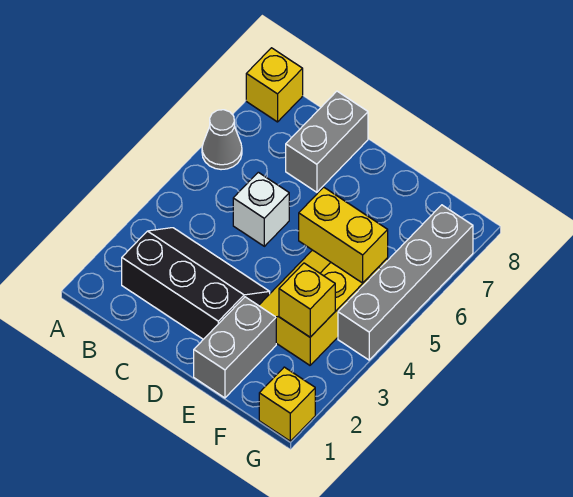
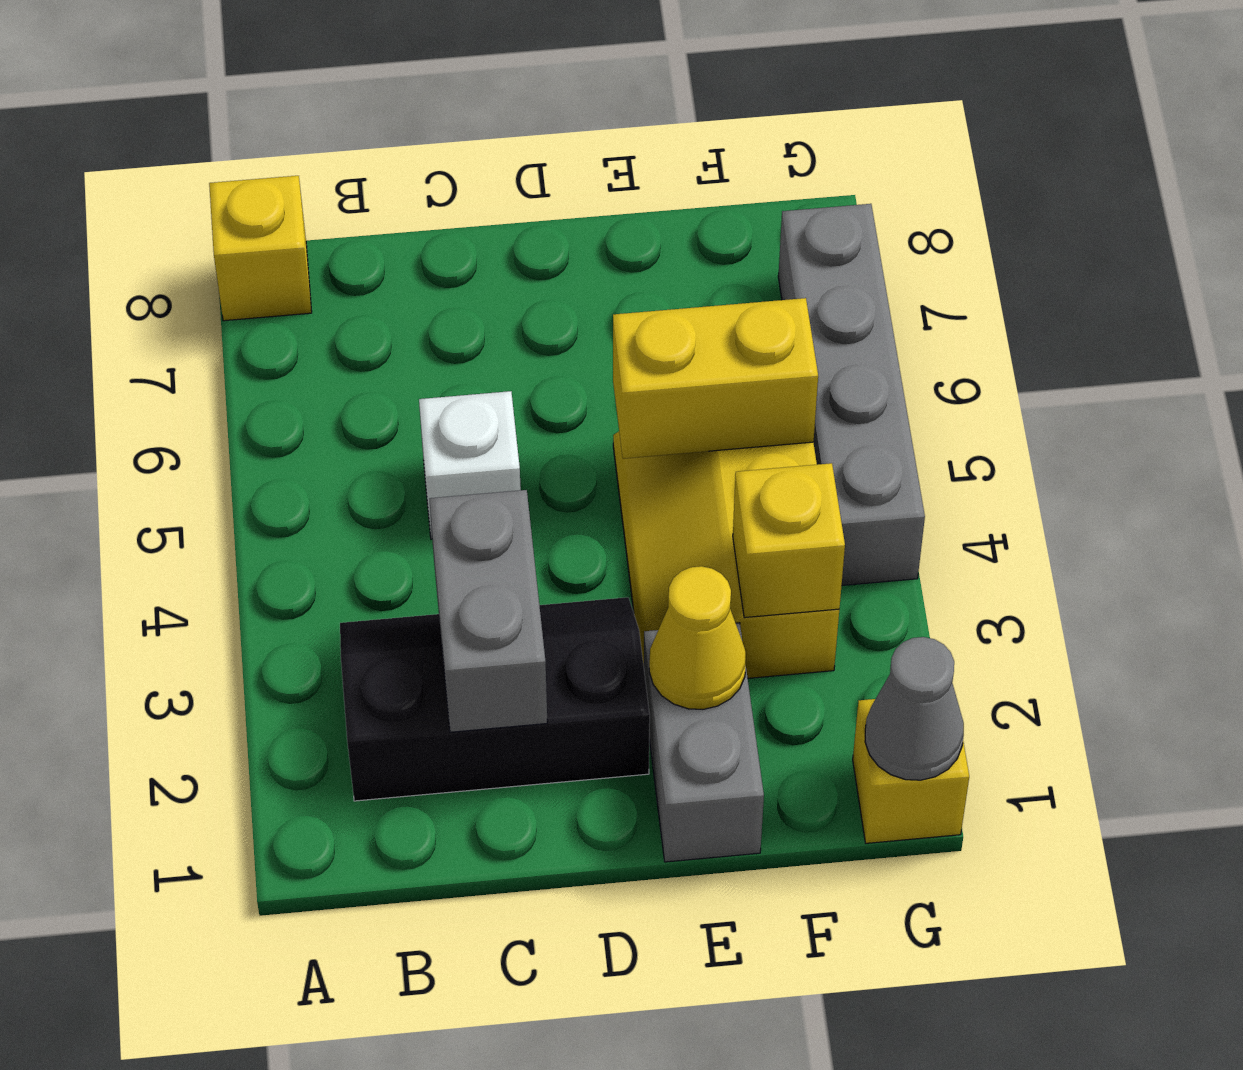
grey 1x1 cone [202,110,242,170] -> grey 1x1 cone moved to [865,637,964,780]
grey 1x2 brick [286,91,368,192] -> grey 1x2 brick moved to [430,490,547,732]
none -> yellow 1x1 cone [649,566,746,709]

